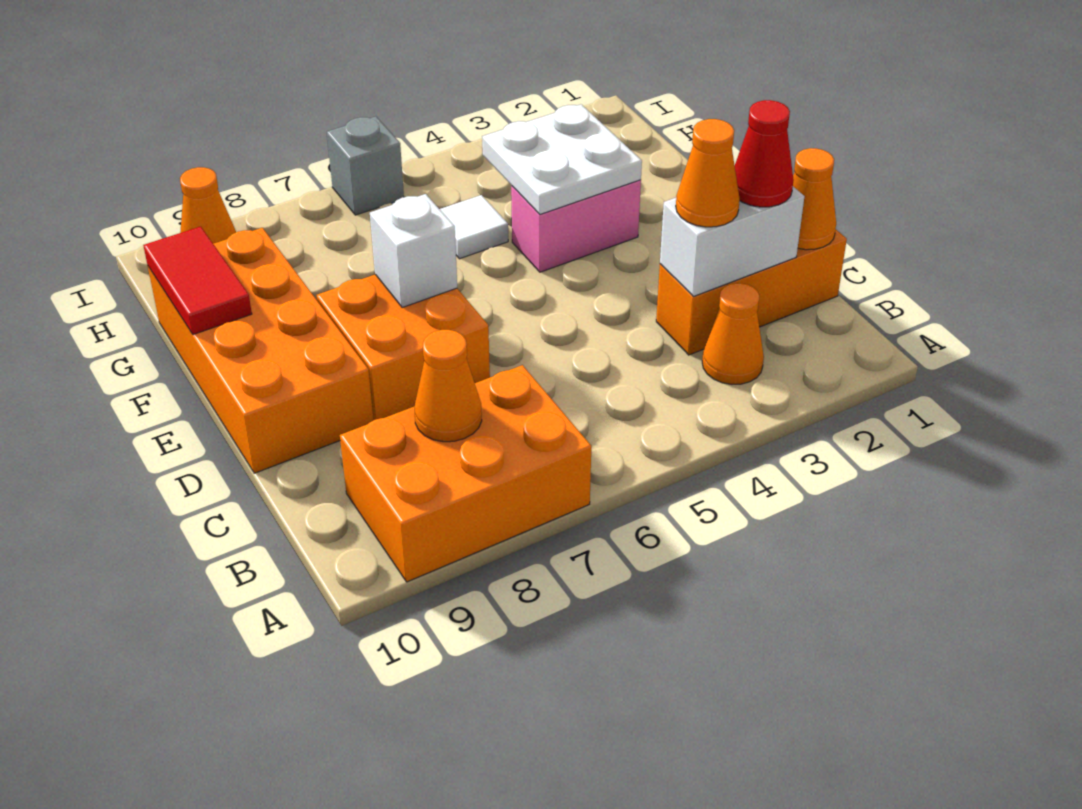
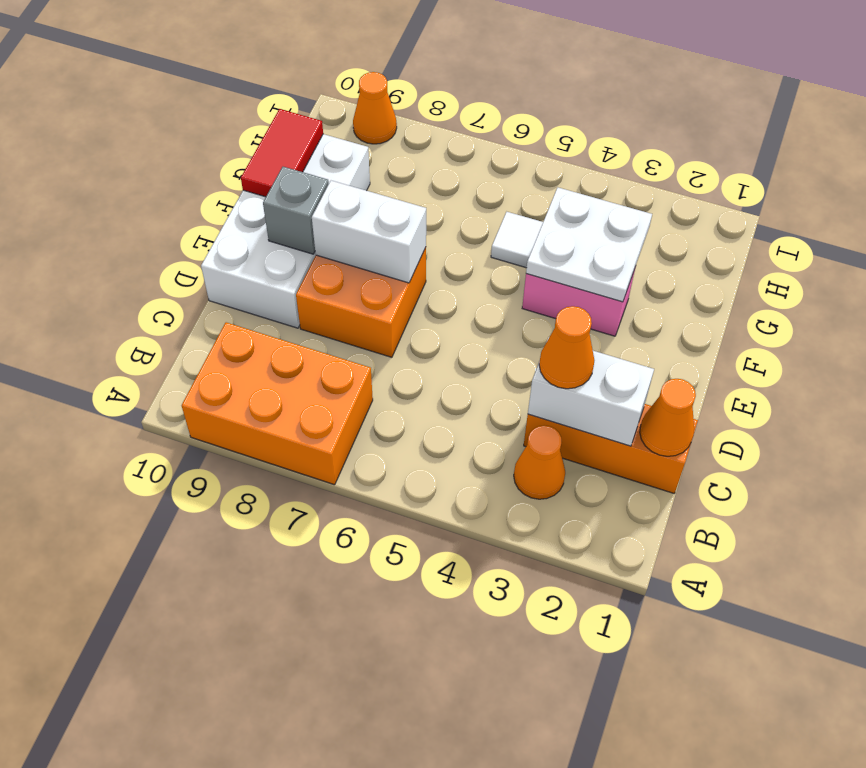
orange 1x1 cone [415,330,482,442] -> none
red 1x1 cone [735,100,794,207] -> none
orange 2x4 brick [148,228,373,473] -> white 2x4 brick [201,134,370,328]
white 1x1 brick [370,194,457,308] -> white 1x2 brick [312,181,426,283]
grey 1x1 brick [327,116,404,215] -> grey 1x1 brick moved to [263,167,329,254]

